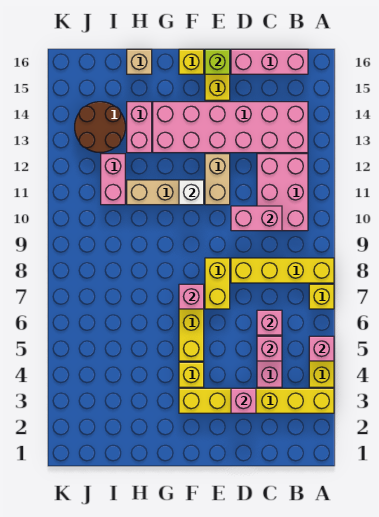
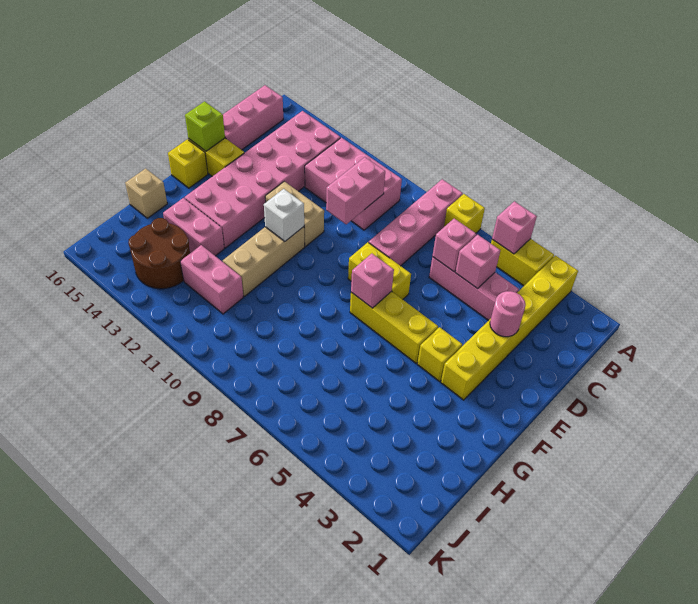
yellow 1x4 brick [231,258,334,283] -> pink 1x4 brick [369,179,463,266]
pink 1x1 brick [231,388,256,413] -> pink 1x1 round brick [490,291,525,337]

